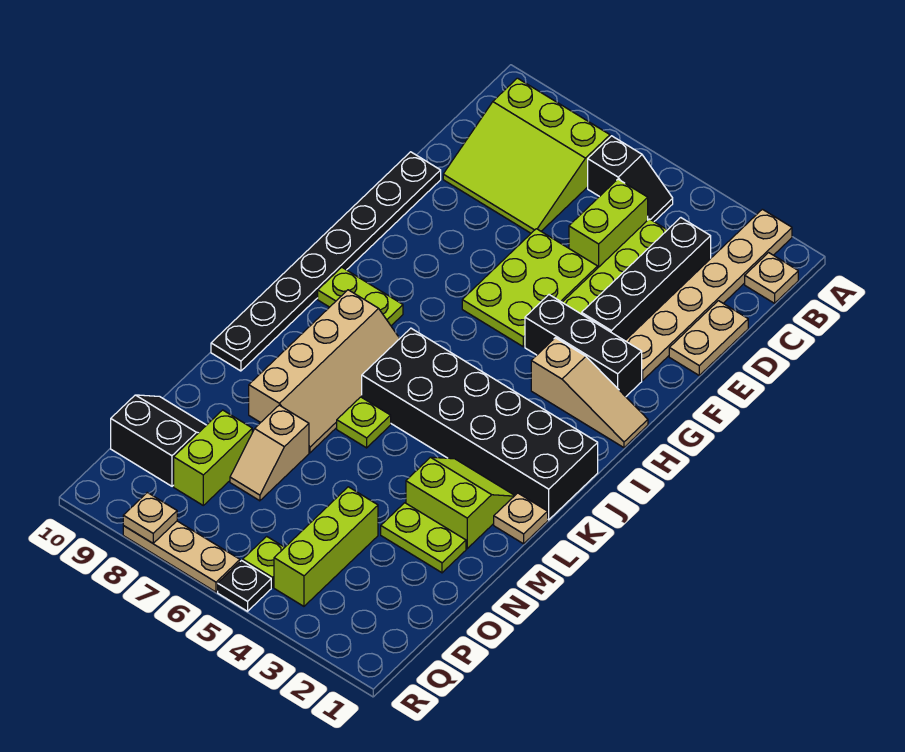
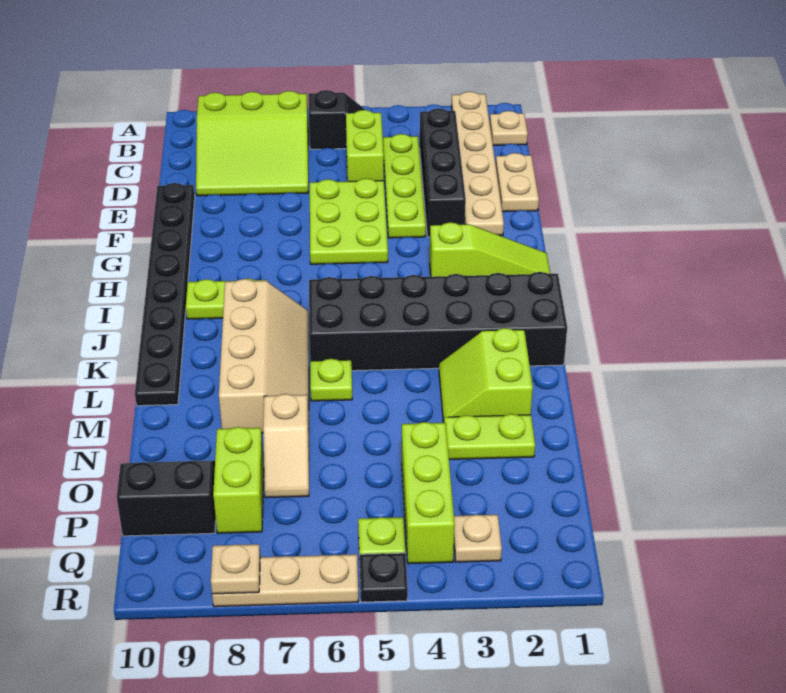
black 1x3 brick [525,295,642,397] -> none
tan 1x3 slope [531,338,648,448] -> lime 1x3 slope [430,222,550,277]
tan 1x1 plate [494,493,548,544] -> tan 1x1 plate moved to [454,515,502,562]
lime 2x2 slope [406,457,515,549] -> lime 2x2 slope turned to [439,328,533,423]

